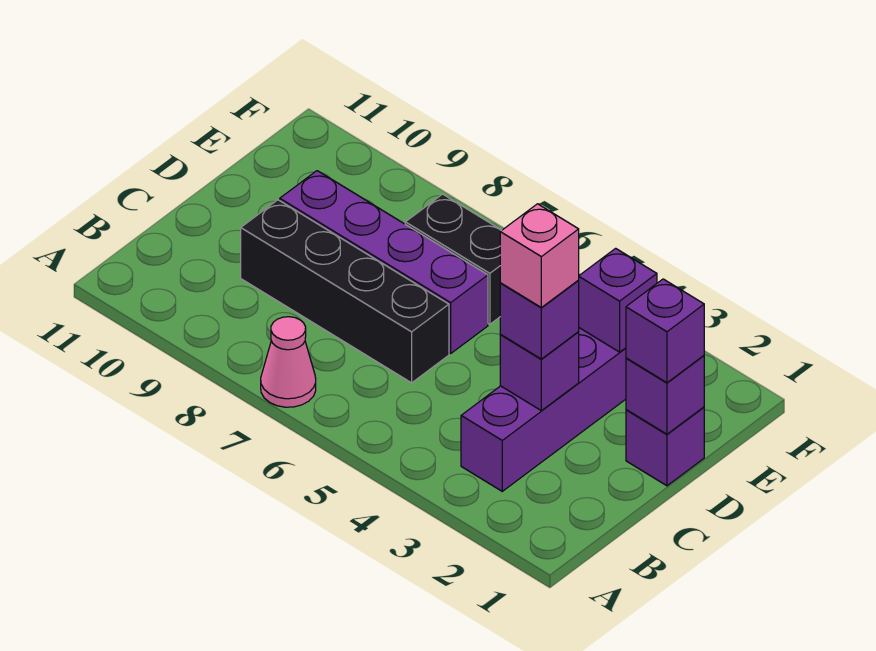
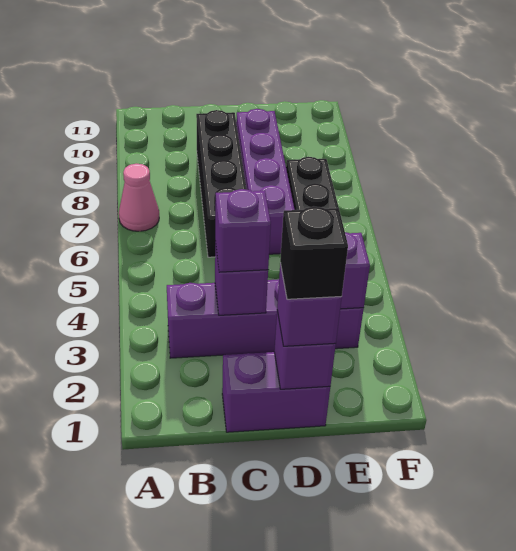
pink 1x1 brick [500,204,579,307] -> none
purple 1x1 brick [626,407,704,486] -> purple 1x2 brick [222,352,330,432]
none -> black 1x1 brick [280,206,348,299]

